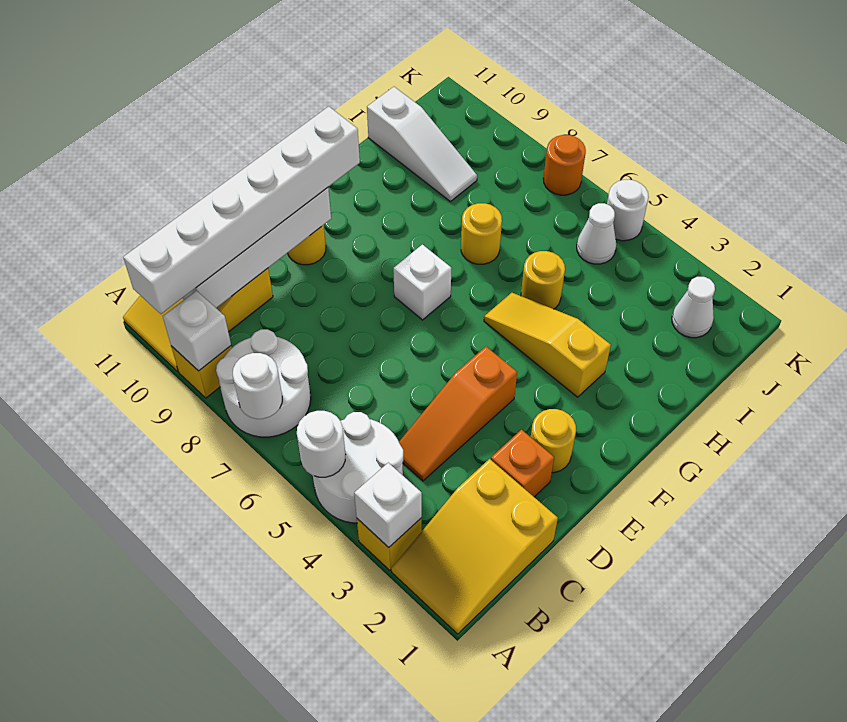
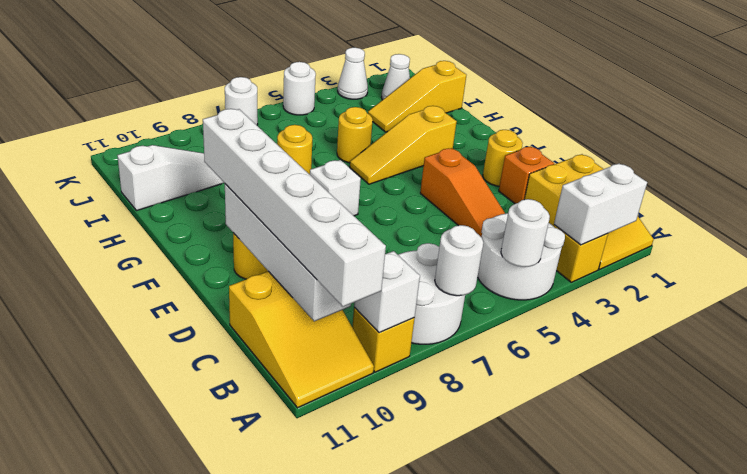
white 1x1 brick [354,463,422,547] -> white 1x2 brick [554,163,647,245]
none -> yellow 1x3 slope [368,61,466,132]
white 1x1 cone [577,203,616,264] -> white 1x1 cone moved to [338,48,368,99]
orange 1x1 round brick [543,135,586,195] -> white 1x1 round brick [225,77,258,125]

